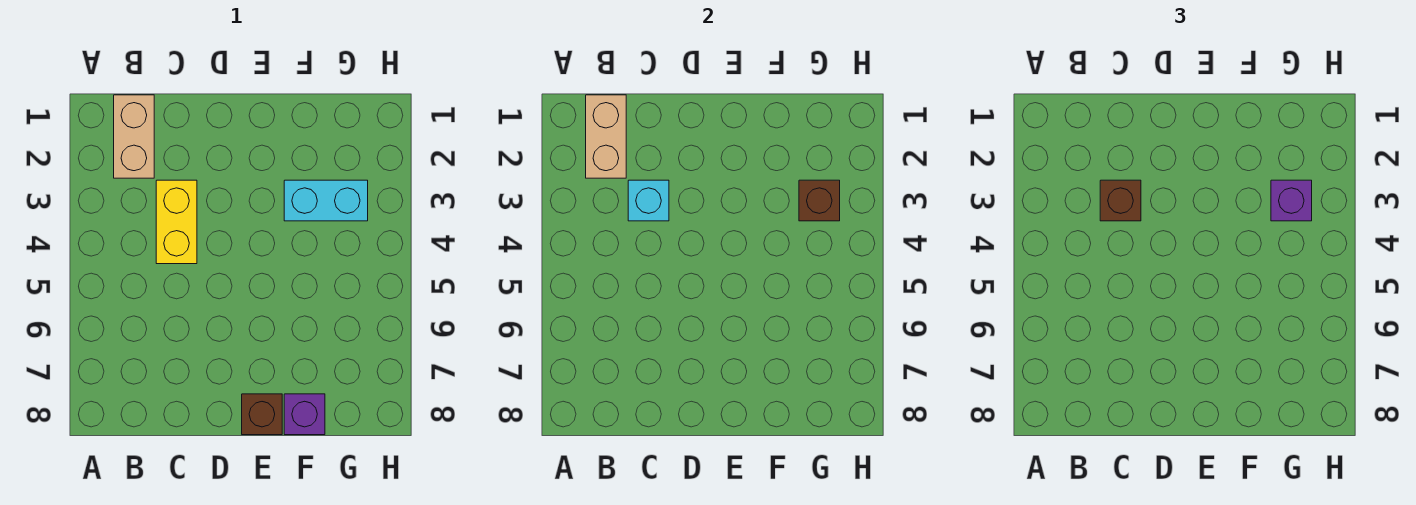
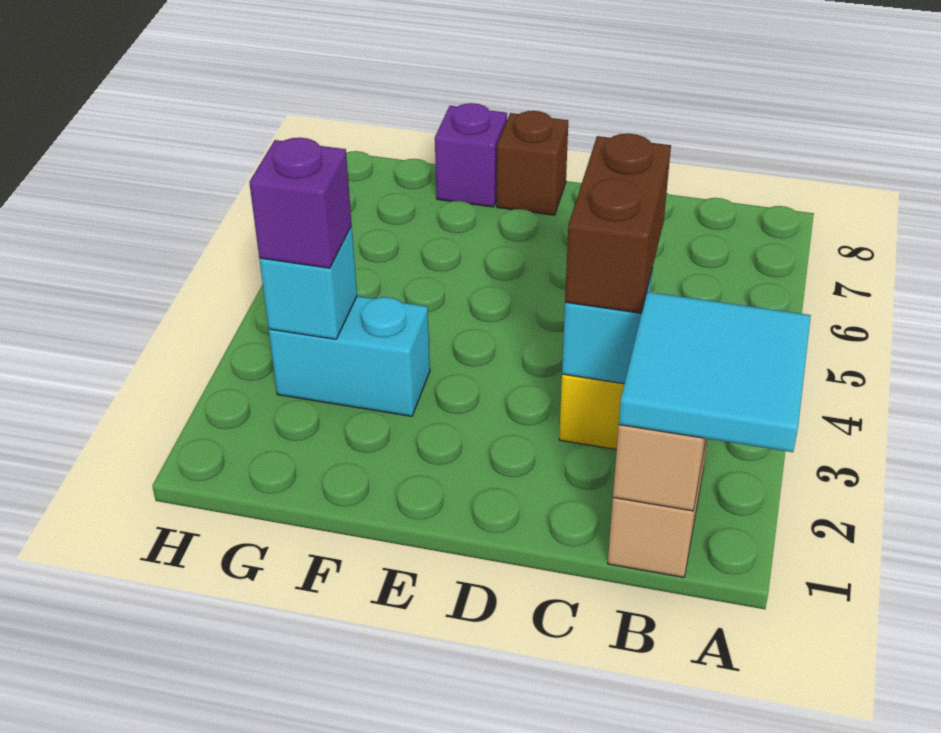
none -> cyan 2x2 tile [619,292,811,452]
brown 1x1 brick [1100,180,1141,221] -> brown 1x2 brick [565,134,671,313]
brown 1x1 brick [799,180,840,221] -> cyan 1x1 brick [259,226,357,339]

